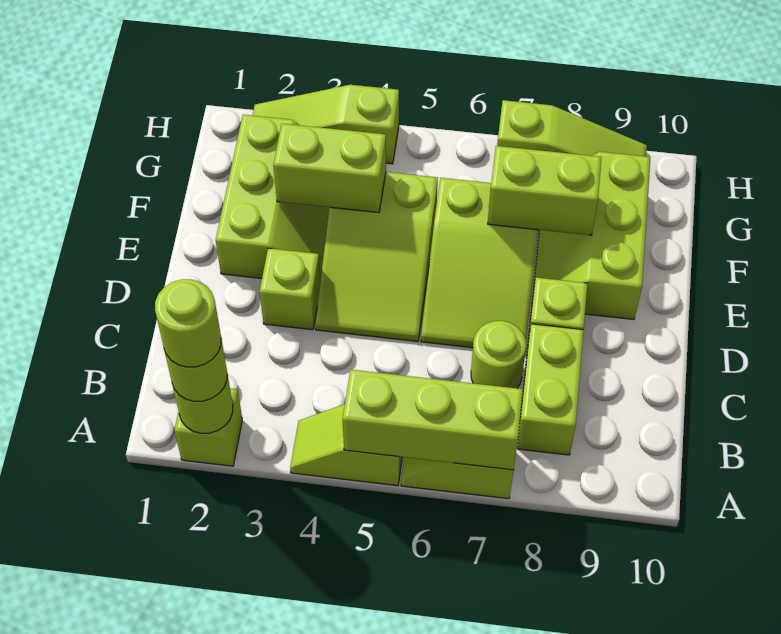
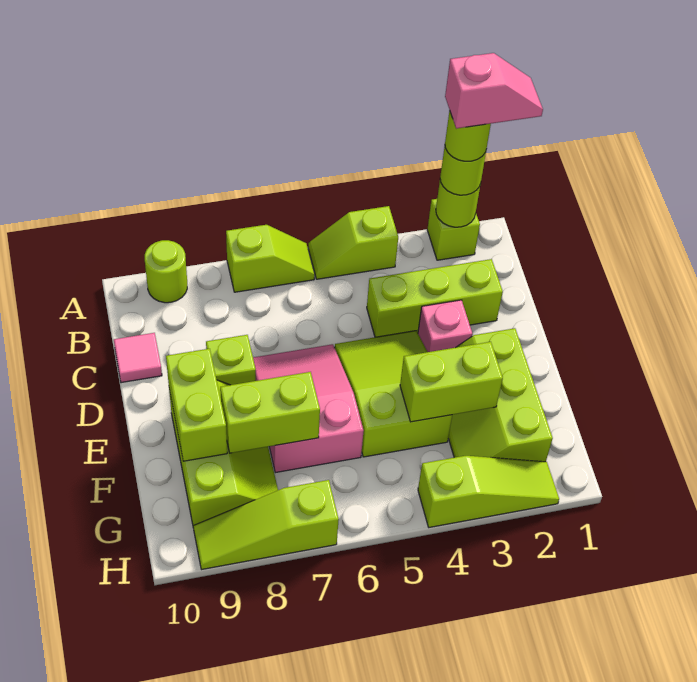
none -> pink 1x2 slope [445,53,543,129]
lime 1x2 slope [290,404,402,486] -> lime 1x2 slope turned to [308,206,398,279]
lime 1x3 brick [343,370,523,470] -> lime 1x3 brick moved to [367,259,503,337]
lime 1x2 brick [517,324,584,455] -> lime 1x2 brick moved to [166,349,227,461]
lime 1x1 round brick [471,321,526,388] -> lime 1x1 round brick moved to [145,240,187,303]
none -> pink 1x1 tile [114,333,162,383]
lime 1x1 brick [260,248,320,330] -> pink 1x1 brick [418,300,472,352]
lime 2x3 slope [421,178,538,348] -> pink 2x3 slope [253,344,364,473]

